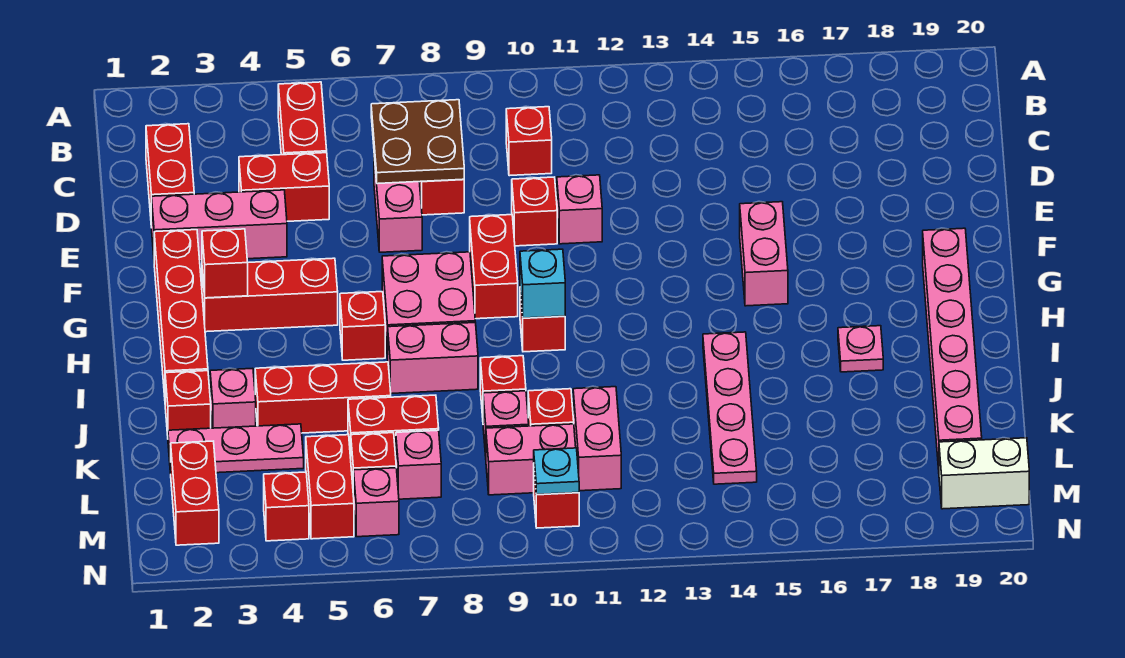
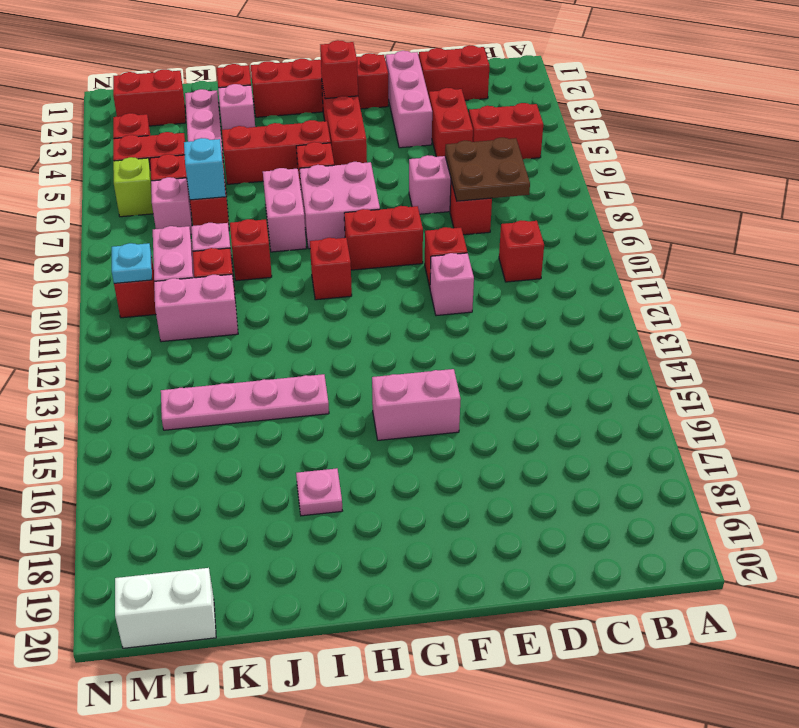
pink 1x6 brick [923,228,982,469] -> none
cyan 1x1 brick [520,249,565,318] -> cyan 1x1 brick moved to [184,138,226,200]
red 1x3 brick [255,362,391,433] -> red 1x3 brick turned to [222,120,331,184]
pink 1x1 brick [354,468,399,537] -> lime 1x1 brick [113,157,153,217]
white 1x2 brick [939,438,1029,509] -> white 1x2 brick turned to [115,568,216,648]

